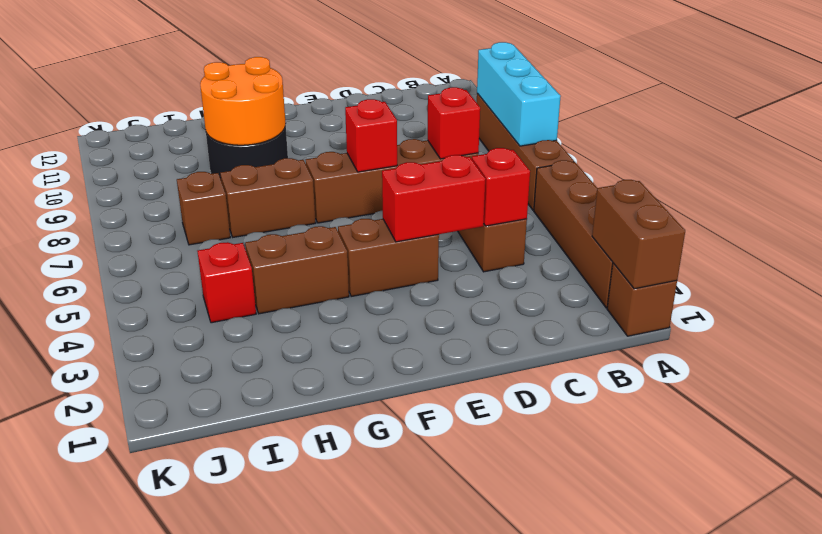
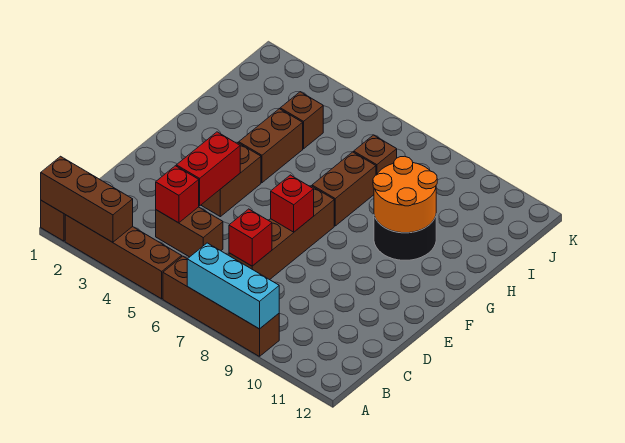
brown 1x2 brick [592,180,685,289] -> brown 1x3 brick [41,156,133,242]
red 1x1 brick [198,242,256,323] -> brown 1x1 brick [280,92,323,149]

